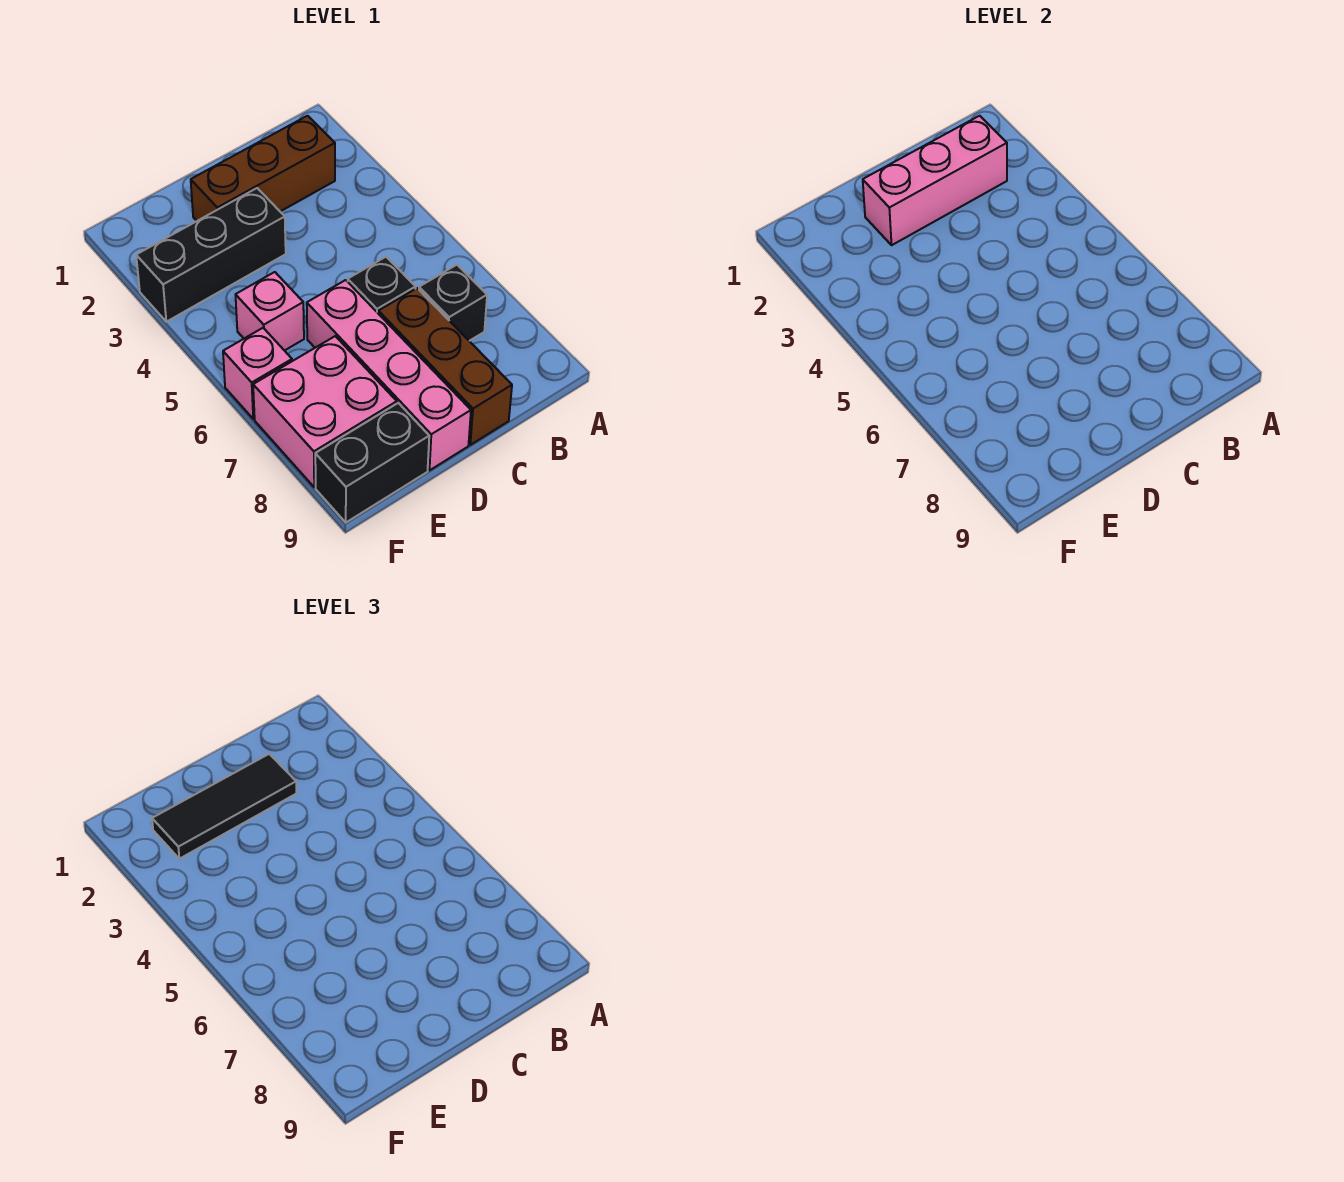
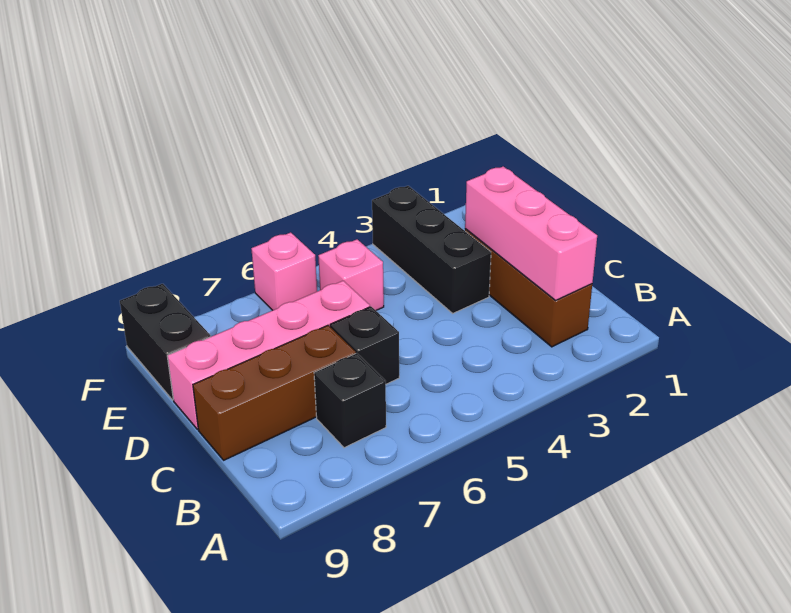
black 1x3 tile [152,754,296,859] -> none
pink 2x2 brick [253,336,397,487] -> none

